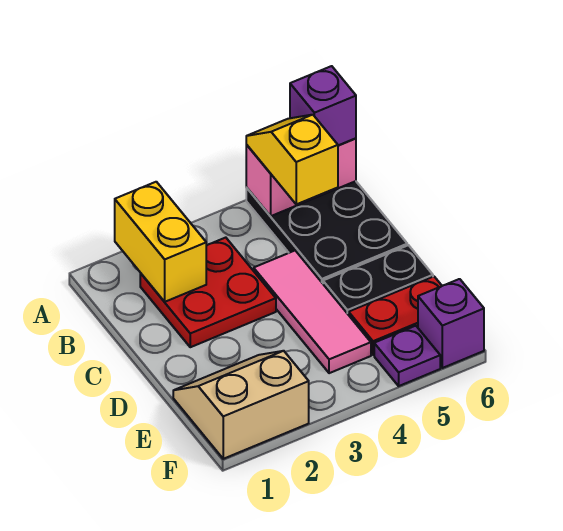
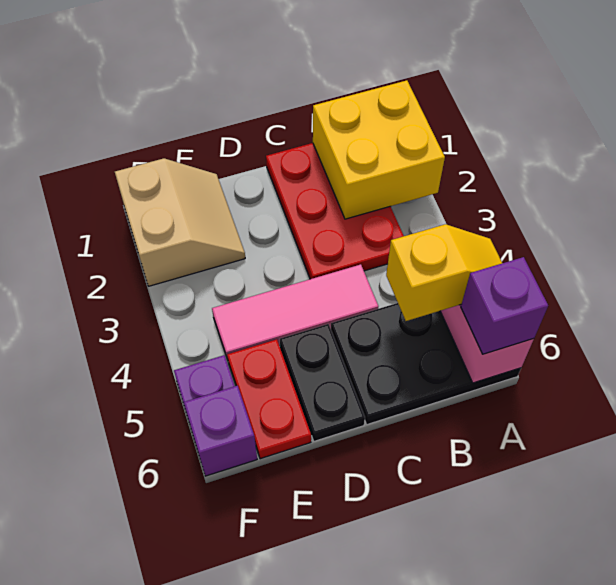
yellow 1x2 brick [115,182,207,302] -> yellow 2x2 brick [313,80,445,219]
red 2x2 plate [140,238,276,347] -> red 2x3 plate [266,143,404,279]

